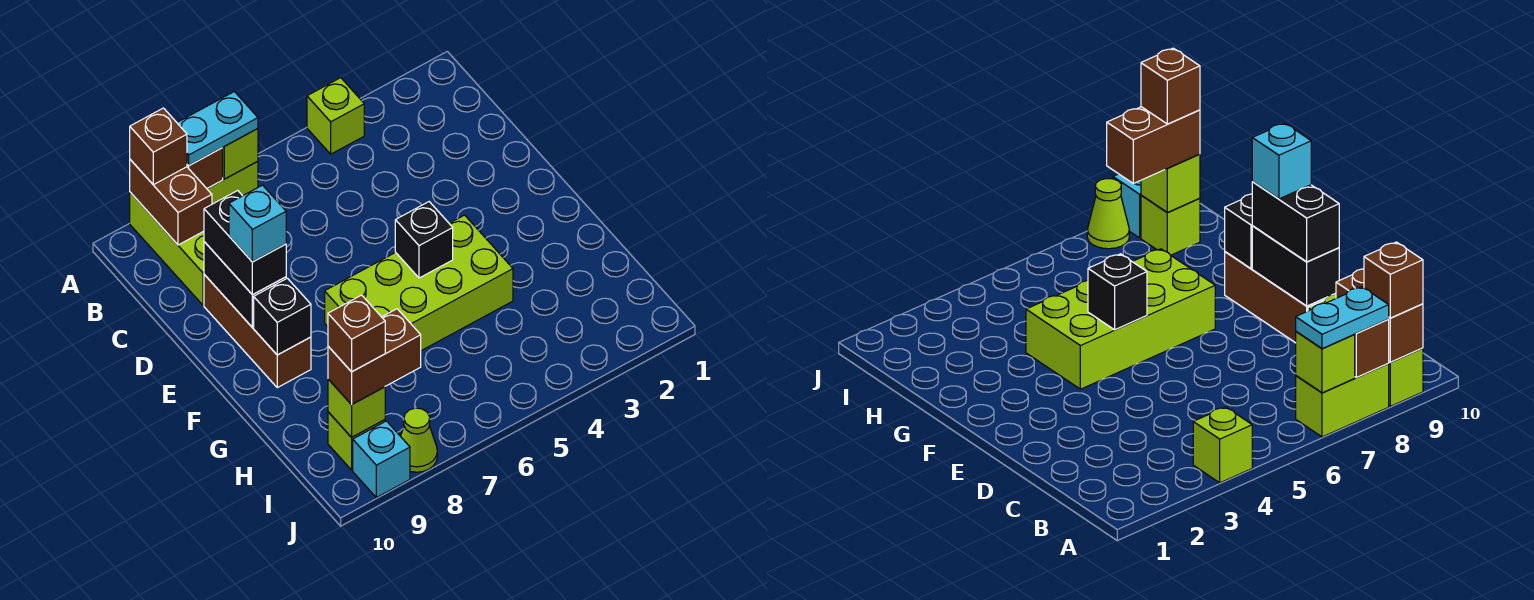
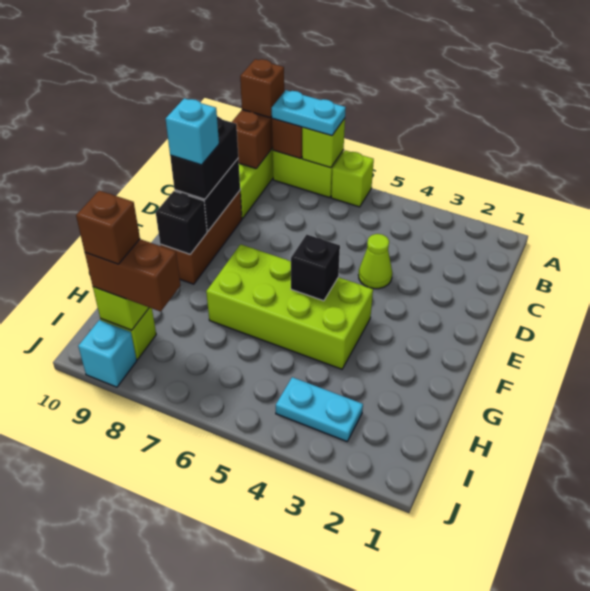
lime 1x1 brick [307,78,364,154] -> lime 1x1 brick moved to [331,150,374,207]
none -> cyan 1x2 plate [276,377,363,442]
lime 1x1 cone [401,408,437,472] -> lime 1x1 cone moved to [359,234,392,289]

